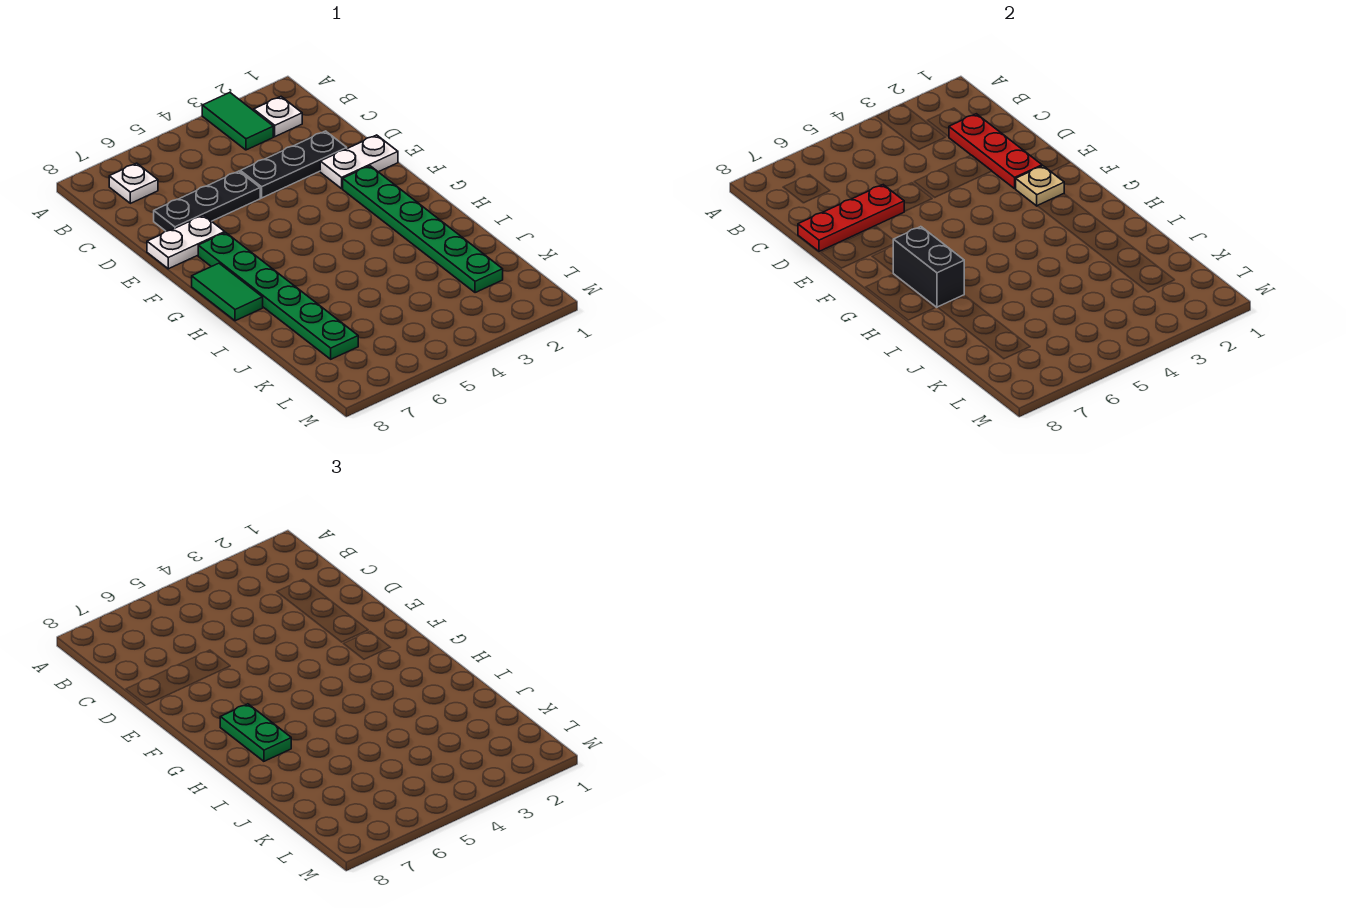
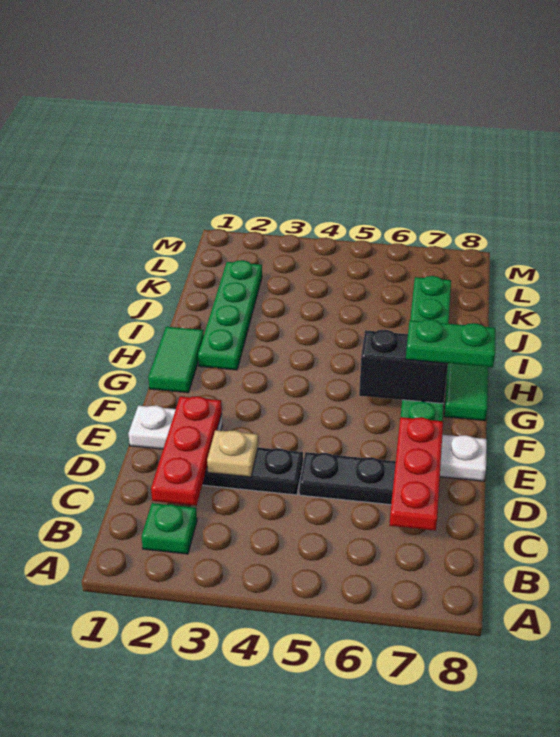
green 1x2 tile [202,93,273,150] -> green 1x2 tile moved to [148,327,204,393]
white 1x1 plate [254,97,302,137] -> green 1x1 plate [142,503,197,554]
white 1x1 plate [109,163,158,203] -> none
red 1x3 plate [798,185,905,251] -> red 1x3 plate turned to [389,417,443,531]
green 1x6 plate [343,166,503,293] -> green 1x4 plate [198,260,262,370]
tan 1x1 plate [1016,166,1064,206] -> tan 1x1 plate moved to [207,430,258,477]
black 1x2 brick [893,227,964,307] -> black 1x2 brick turned to [359,330,448,404]
green 1x2 plate [220,704,291,761] -> green 1x2 plate turned to [406,319,495,367]

